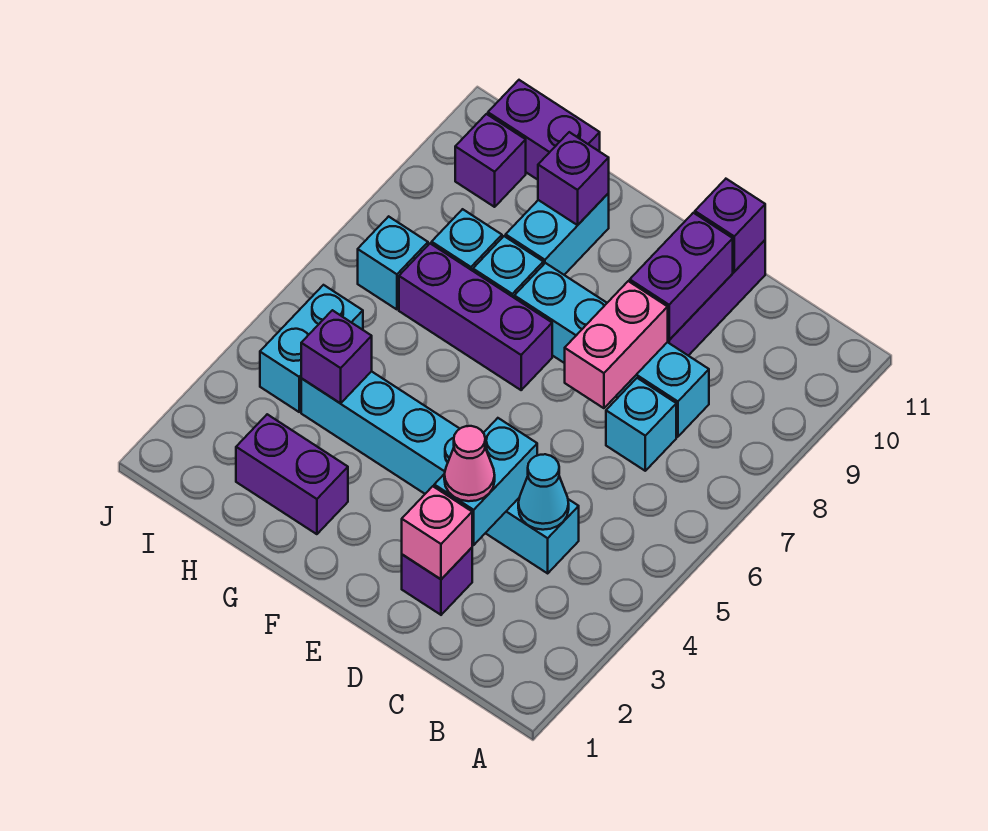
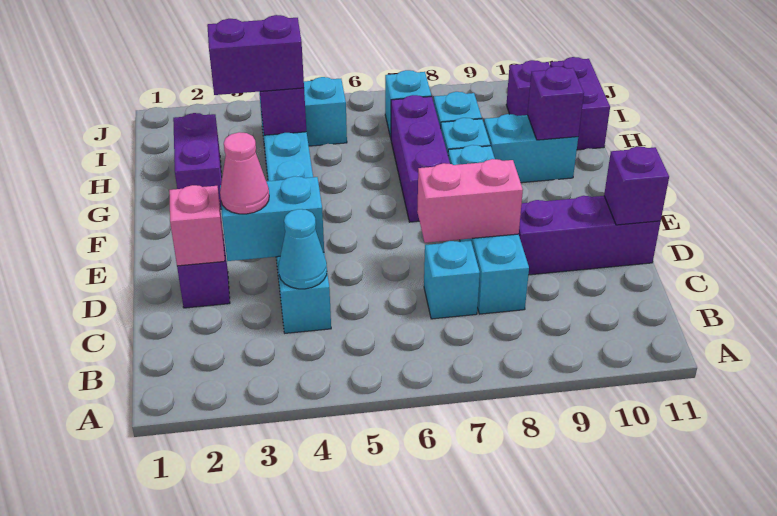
purple 1x2 brick [630,213,733,340] -> purple 1x2 brick moved to [207,15,304,95]

